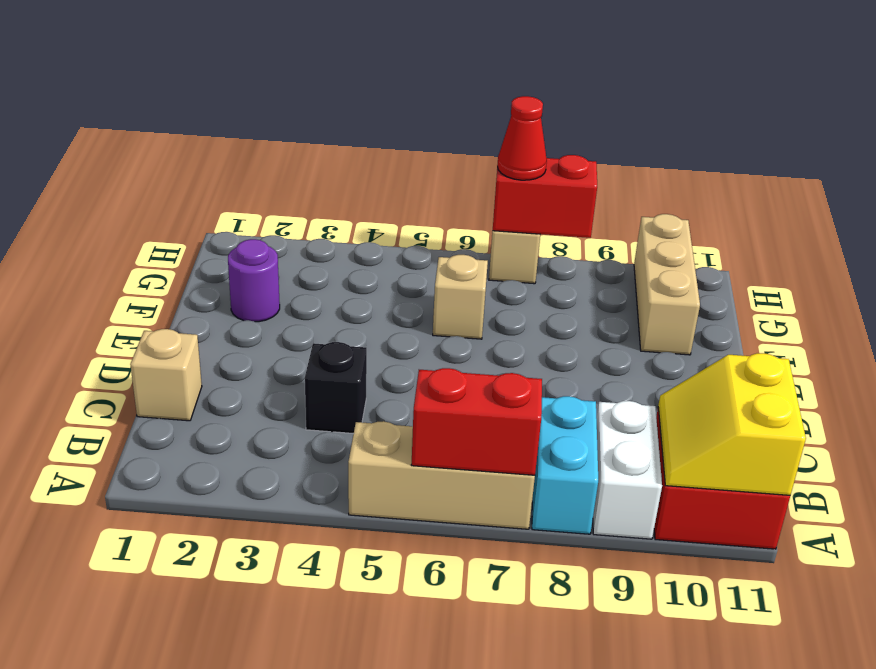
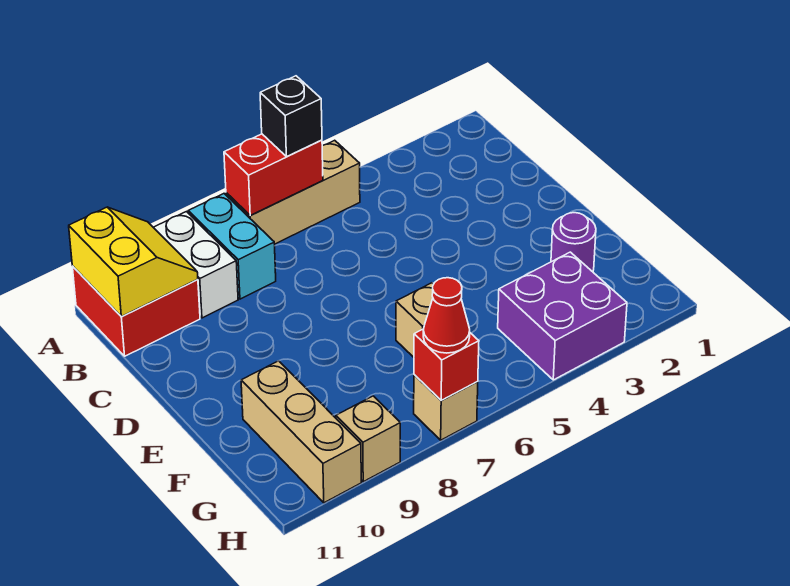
tan 1x1 brick [130,329,202,421] -> tan 1x1 brick moved to [336,396,400,482]
black 1x1 brick [305,342,367,434] -> black 1x1 brick moved to [260,76,322,157]
none -> purple 2x2 brick [498,252,627,380]
red 1x2 brick [493,155,597,238] -> red 1x1 brick [414,329,479,400]

